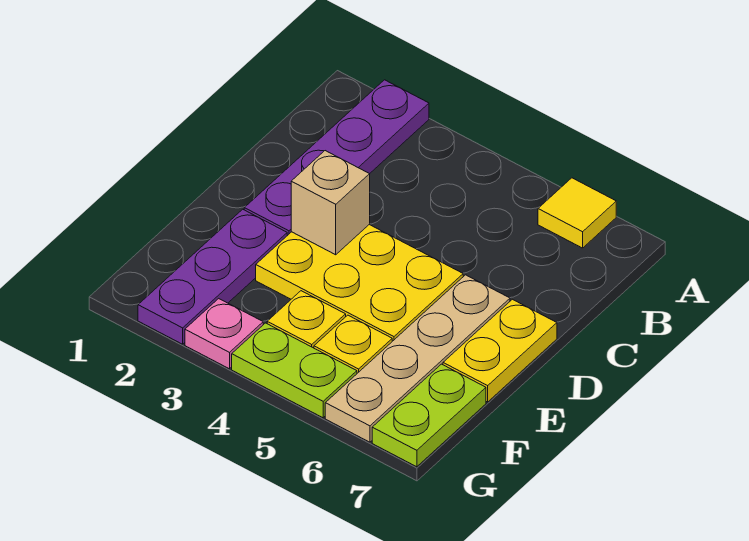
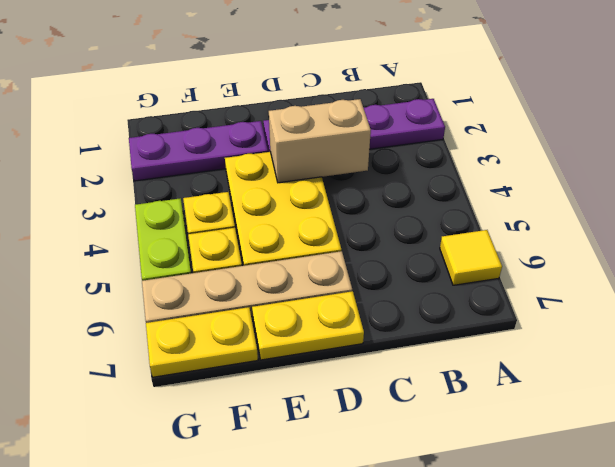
tan 1x1 brick [291,151,370,255] -> tan 1x2 brick [269,99,371,183]
lime 1x2 plate [372,364,486,467] -> yellow 1x2 plate [146,307,258,377]
pink 1x1 plate [185,299,263,369] -> none

